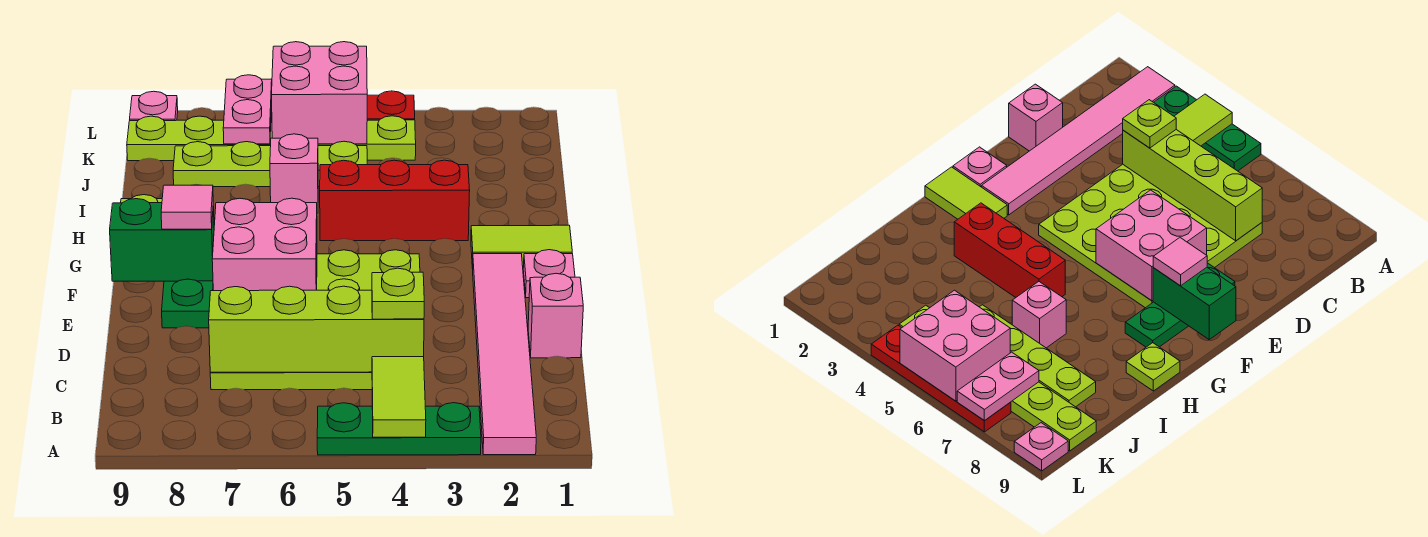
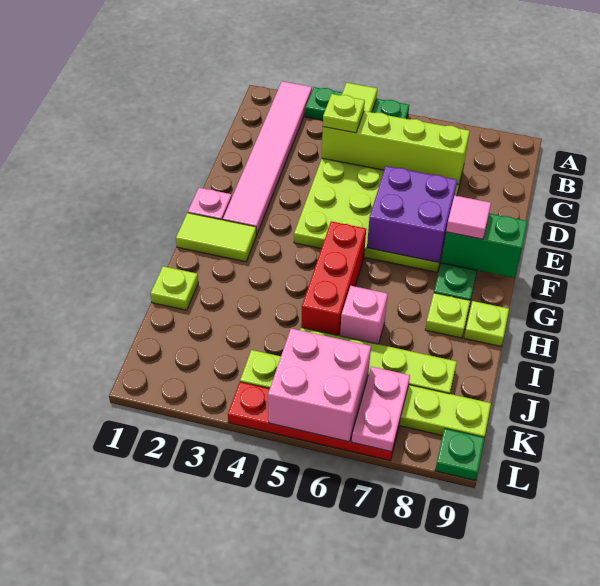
pink 1x1 brick [528,273,583,358] -> none
pink 2x2 brick [212,198,317,291] -> purple 2x2 brick [367,166,457,263]
red 1x3 brick [320,160,470,241] -> red 1x3 brick turned to [301,221,366,336]
none -> lime 1x1 plate [425,293,470,338]
none -> lime 1x1 plate [151,266,198,310]
pink 1x1 plate [130,91,178,121] -> green 1x1 plate [435,429,484,481]

